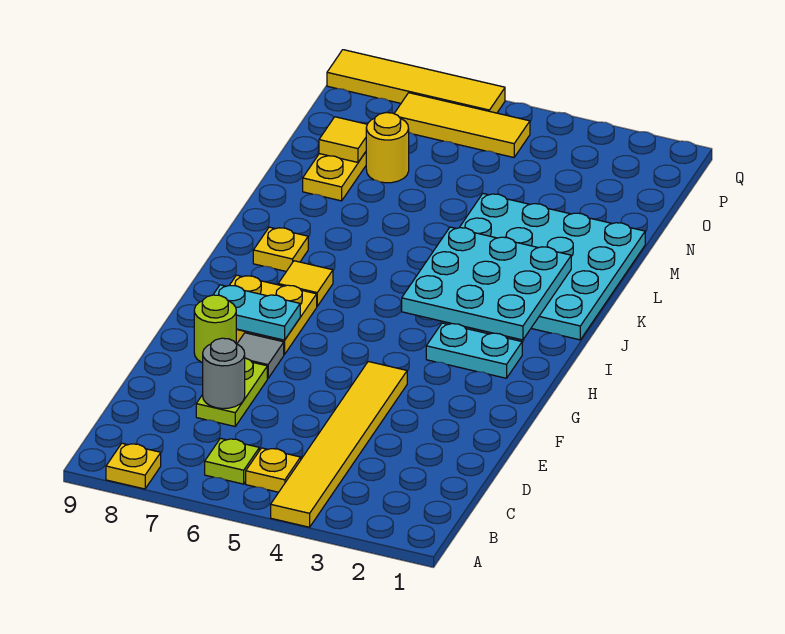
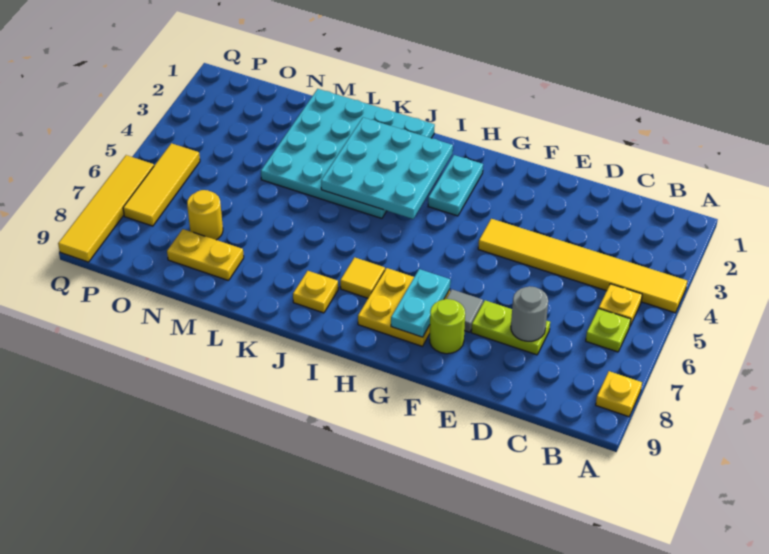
yellow 1x1 tile [319,117,367,162] -> none

